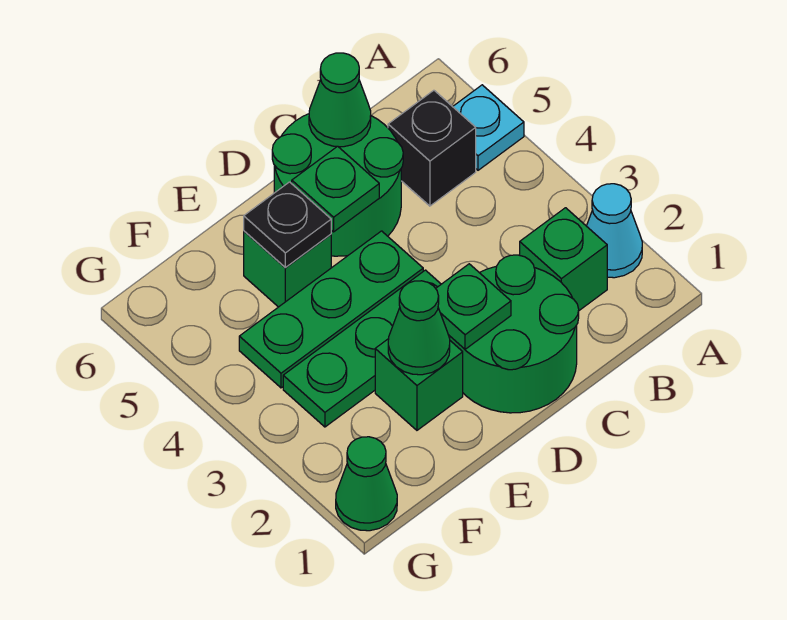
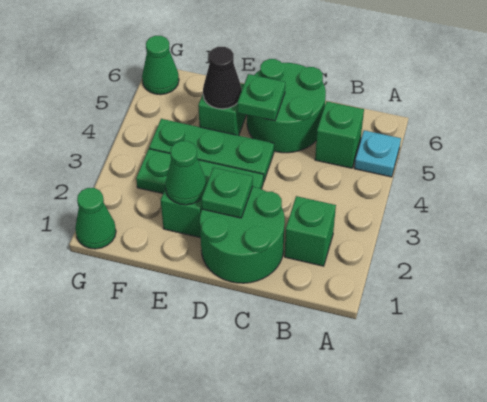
cyan 1x1 cone [587,184,642,278] -> none
black 1x1 brick [388,90,476,206] -> green 1x1 brick [315,101,364,168]
green 1x1 cone [309,53,371,147] -> green 1x1 cone moved to [142,36,179,95]
black 1x1 plate [244,182,331,267] -> black 1x1 cone [203,47,242,109]

